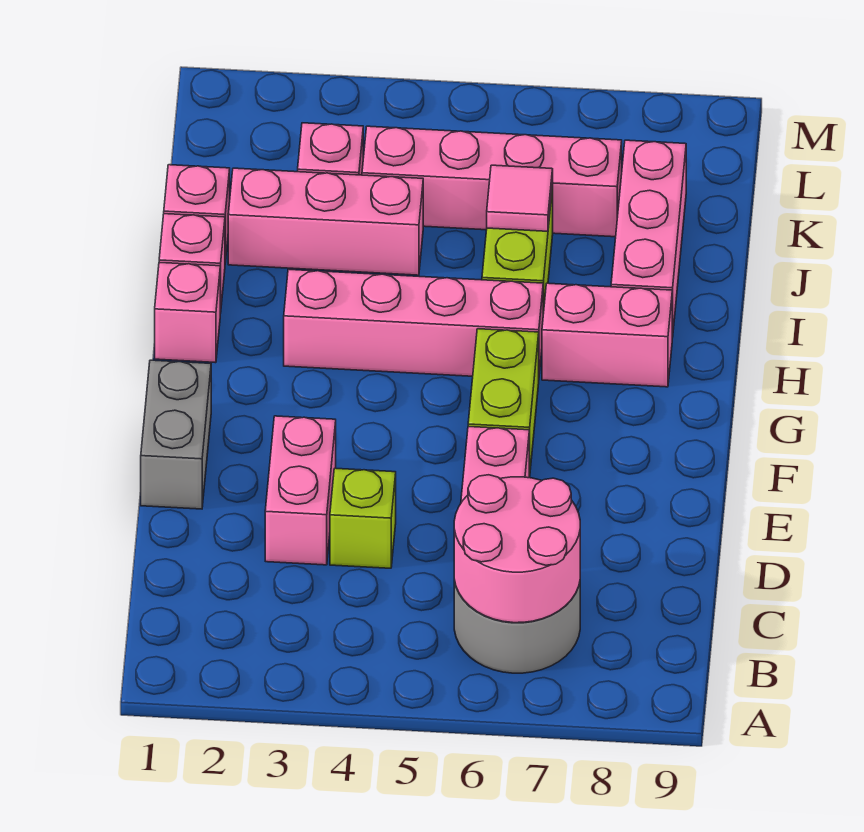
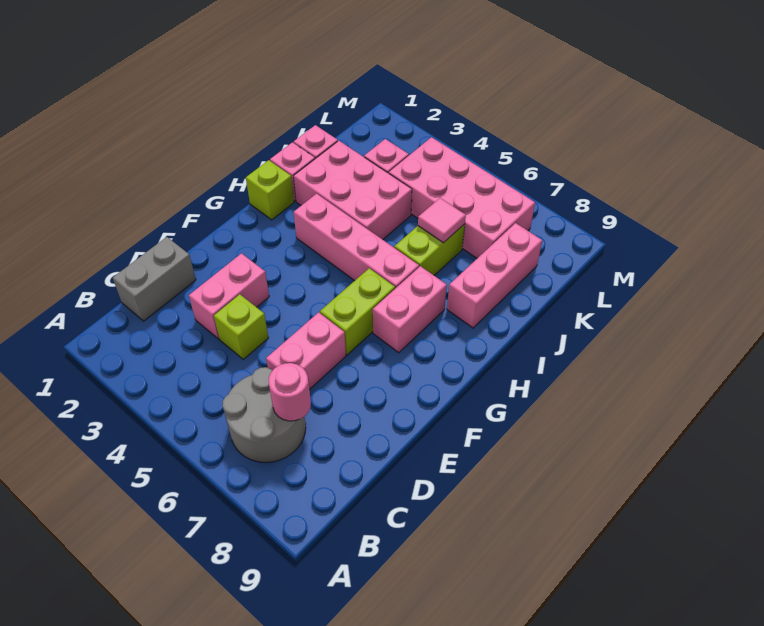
pink 2x2 round brick [454,475,580,623] -> pink 1x1 round brick [269,363,311,421]
grey 1x2 brick [141,360,211,509] -> grey 1x2 brick moved to [113,237,196,321]
pink 1x1 brick [155,262,220,363] -> lime 1x1 brick [246,160,294,220]
pink 1x2 brick [542,283,672,387] -> pink 1x2 brick turned to [373,266,447,353]
pink 1x3 brick [228,168,423,275] -> pink 2x3 brick [294,141,412,240]
pink 1x4 brick [362,126,622,237] -> pink 2x4 brick [389,137,535,258]

